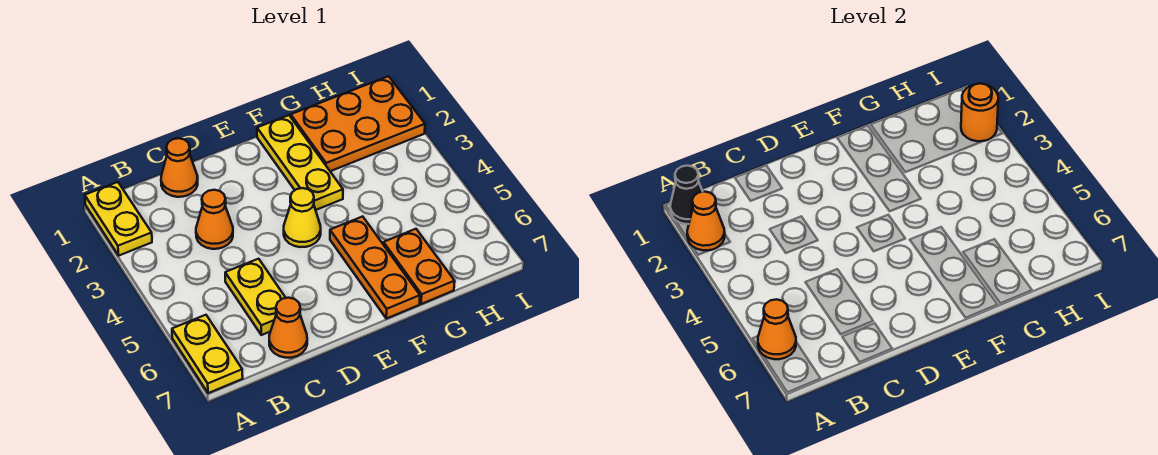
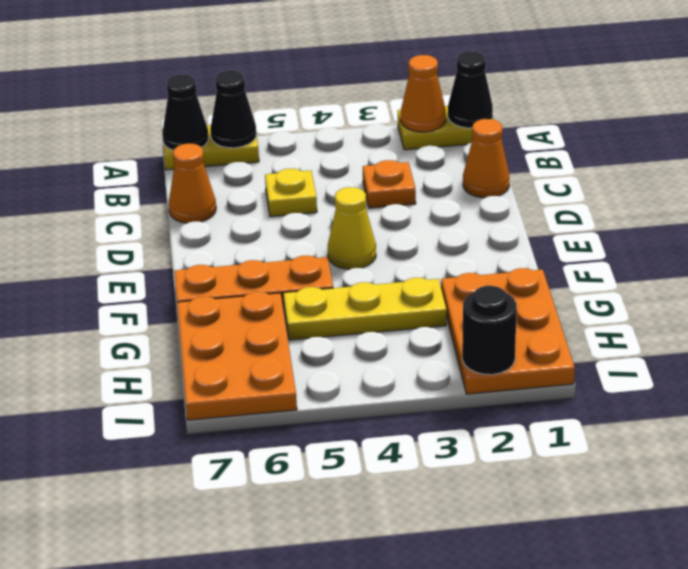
orange 1x1 cone [758,299,796,359] -> black 1x1 cone [210,70,256,148]
none -> black 1x1 cone [162,74,209,151]
orange 1x1 cone [196,190,233,249] -> orange 1x1 plate [363,160,416,208]
yellow 1x2 plate [225,259,286,335] -> yellow 1x1 plate [265,169,317,217]
yellow 1x3 plate [257,115,343,210] -> yellow 1x3 plate moved to [283,278,447,340]
orange 1x2 plate [383,229,455,304] -> orange 2x3 plate [177,292,297,420]
orange 1x1 round brick [961,83,998,141] -> black 1x1 round brick [462,286,517,375]

